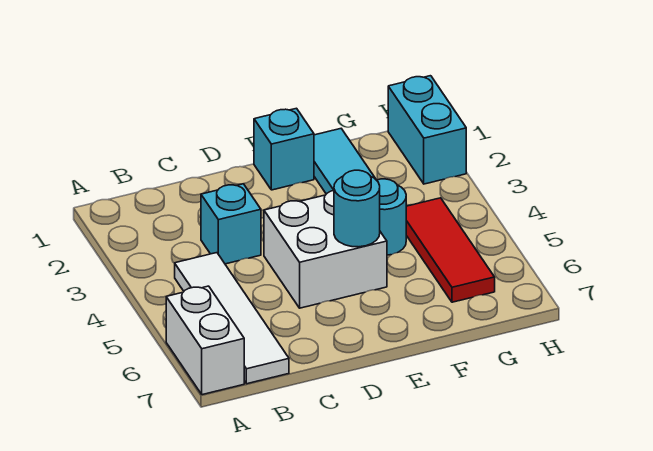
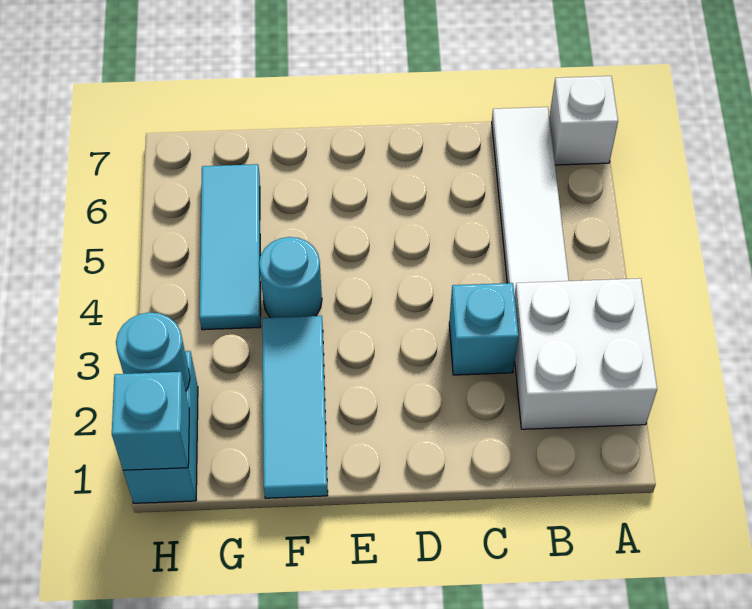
white 1x2 brick [166,286,244,395] -> white 1x1 brick [549,76,618,165]
white 2x2 brick [264,191,387,308] -> white 2x2 brick moved to [515,278,657,429]
cyan 1x1 brick [254,108,314,190] -> cyan 1x1 brick moved to [112,372,189,470]
cyan 1x1 round brick [334,170,380,247] -> cyan 1x1 round brick moved to [116,312,190,391]
red 1x3 tile [406,198,495,302] -> cyan 1x3 tile [200,164,261,330]

